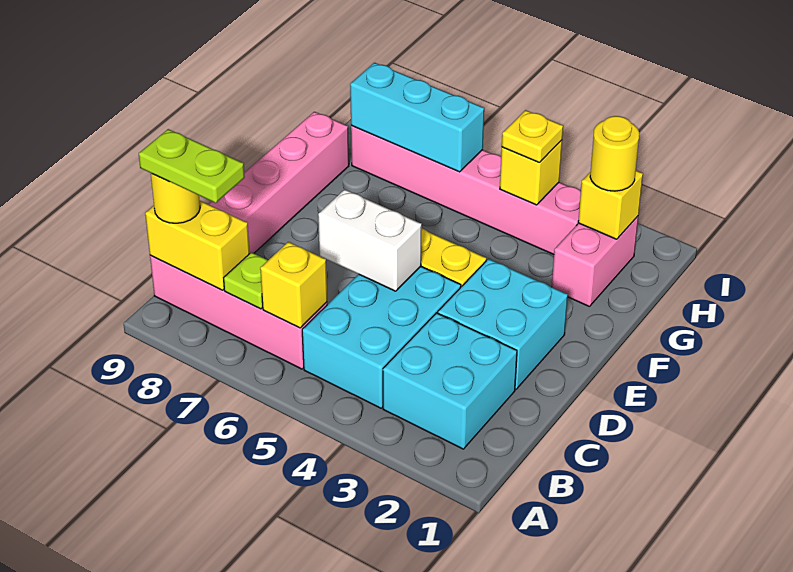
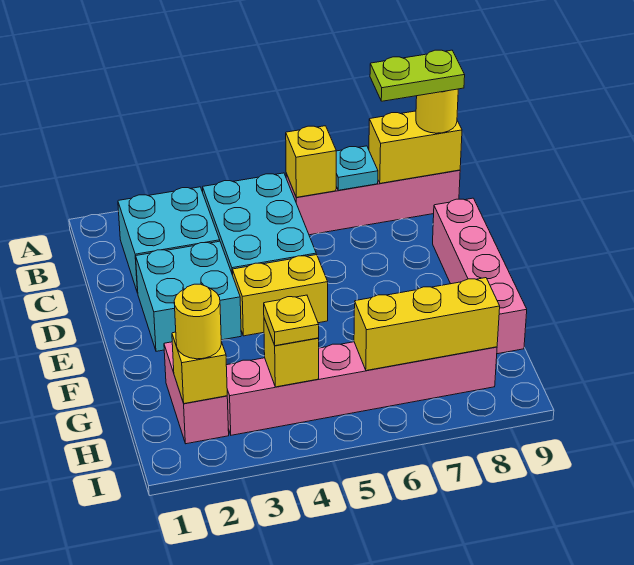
lime 1x1 plate [224,252,268,309] -> cyan 1x1 plate [336,146,378,190]
white 1x2 brick [318,189,422,291] -> none
cyan 1x3 brick [350,63,484,172] -> yellow 1x3 brick [354,278,500,371]

